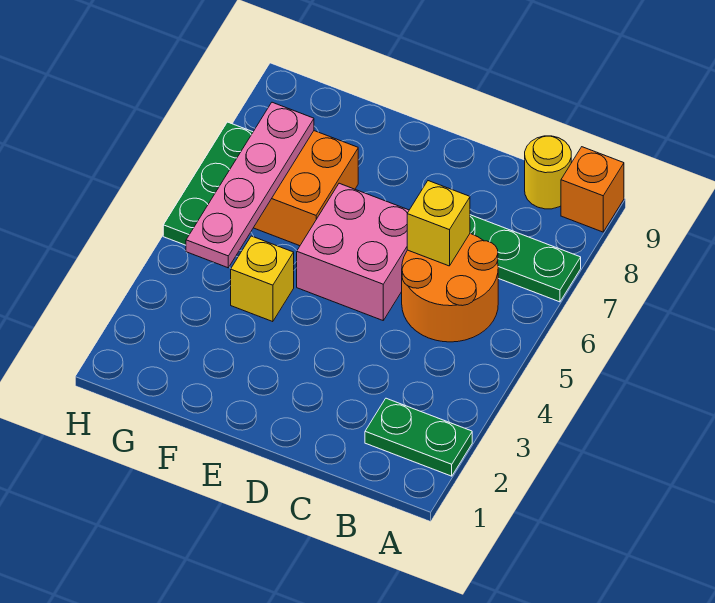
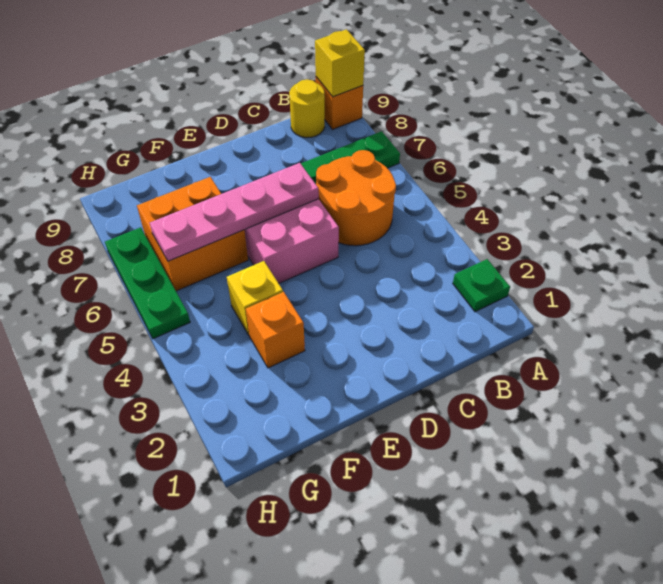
green 1x2 plate [365,398,472,476] -> green 1x1 plate [453,259,510,312]
yellow 1x1 brick [407,181,470,266] -> yellow 1x1 brick moved to [315,29,365,97]
none -> orange 1x1 brick [246,292,305,368]
pink 1x4 plate [186,102,314,268] -> pink 1x4 plate turned to [150,163,319,261]

